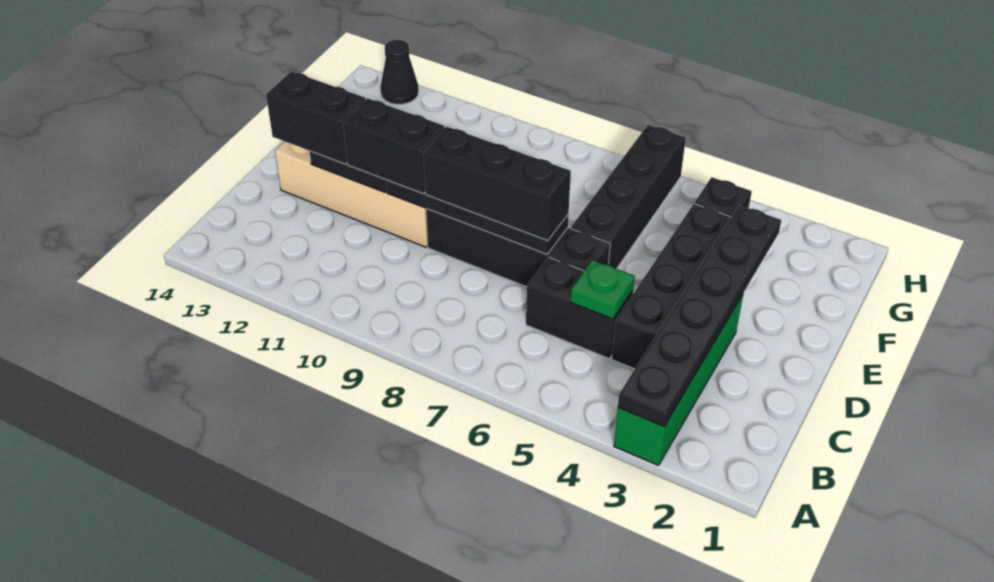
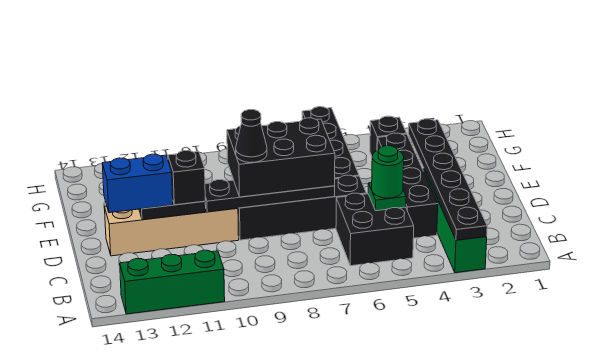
none -> green 1x3 brick [120,250,225,314]
black 1x2 brick [526,257,633,359] -> black 2x2 brick [336,193,414,266]
none -> green 1x1 round brick [371,146,404,198]
black 1x3 brick [423,127,571,240] -> black 2x3 brick [227,118,335,197]
black 1x2 brick [343,98,445,194] -> black 1x1 brick [168,151,205,205]
black 1x2 brick [266,71,365,164] -> blue 1x2 brick [102,154,173,213]
black 1x1 cone [380,40,419,104] -> black 1x1 cone moved to [236,110,267,163]

